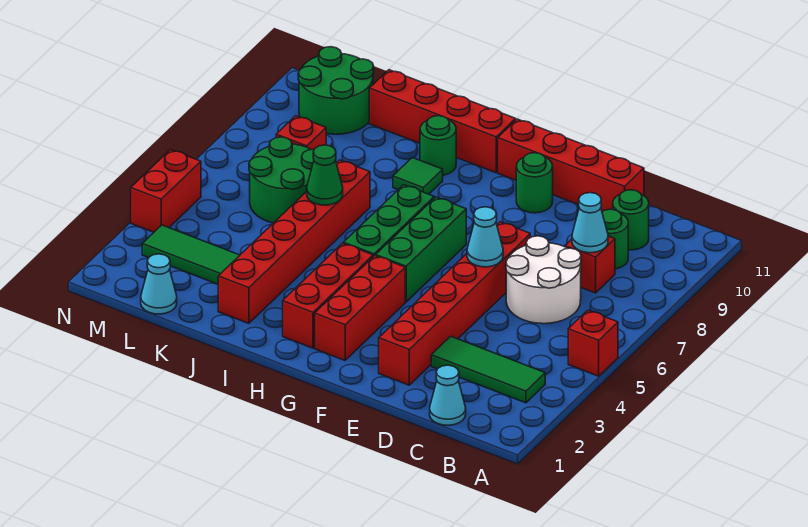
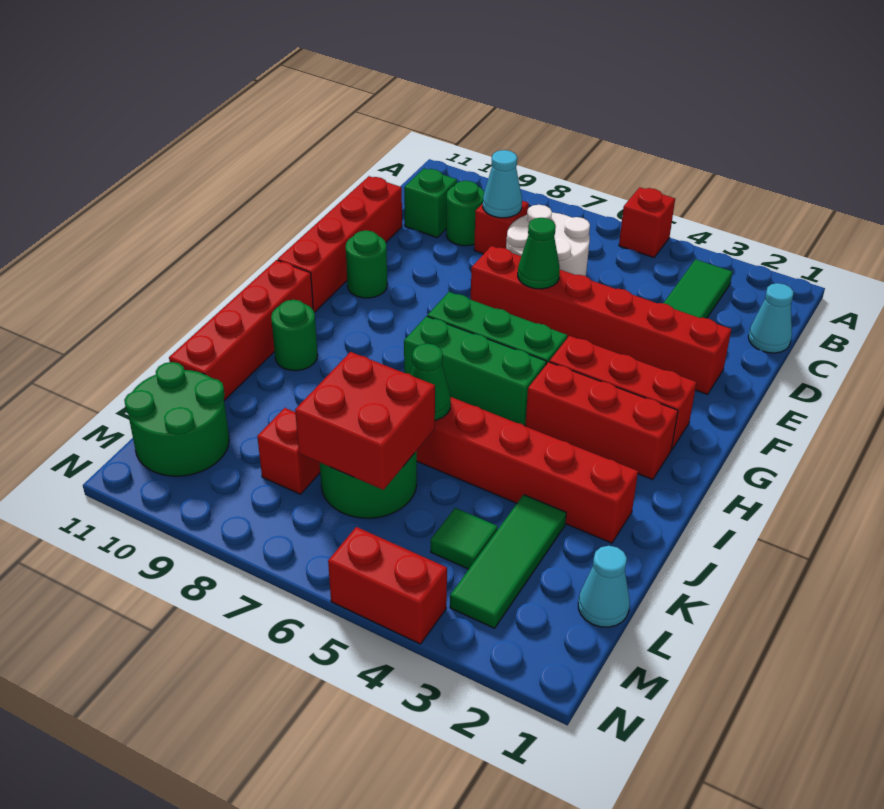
green 1x1 round brick [613,190,649,250] -> green 1x1 brick [404,168,457,237]
cyan 1x1 cone [467,207,503,267] -> green 1x1 cone [518,218,560,289]
green 1x1 tile [393,158,443,194] -> green 1x1 tile moved to [431,508,498,569]
none -> red 2x2 brick [295,352,435,490]

